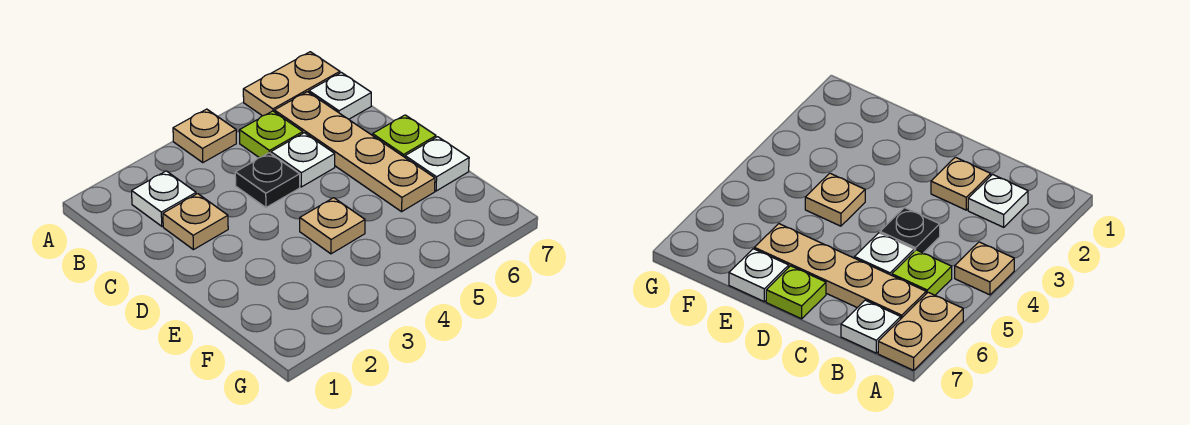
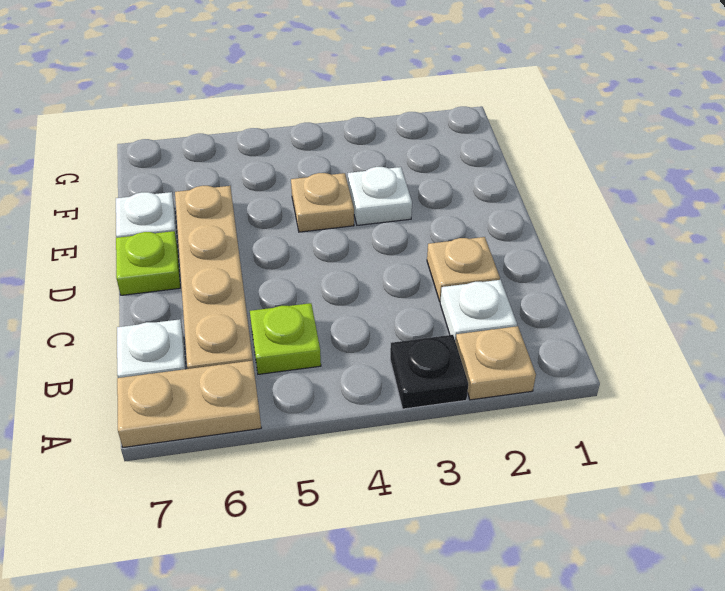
tan 1x1 plate [173,109,236,162] -> tan 1x1 plate moved to [456,326,536,400]
black 1x1 plate [235,153,300,207] -> black 1x1 plate moved to [390,335,468,409]
white 1x1 plate [271,133,335,187] -> white 1x1 plate moved to [348,167,412,225]

